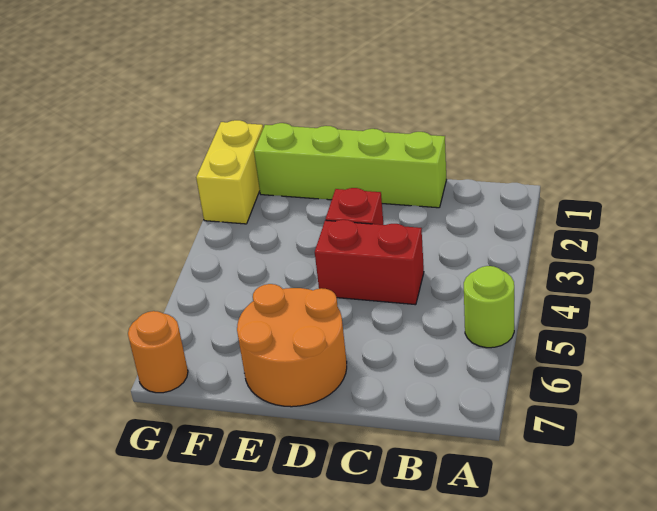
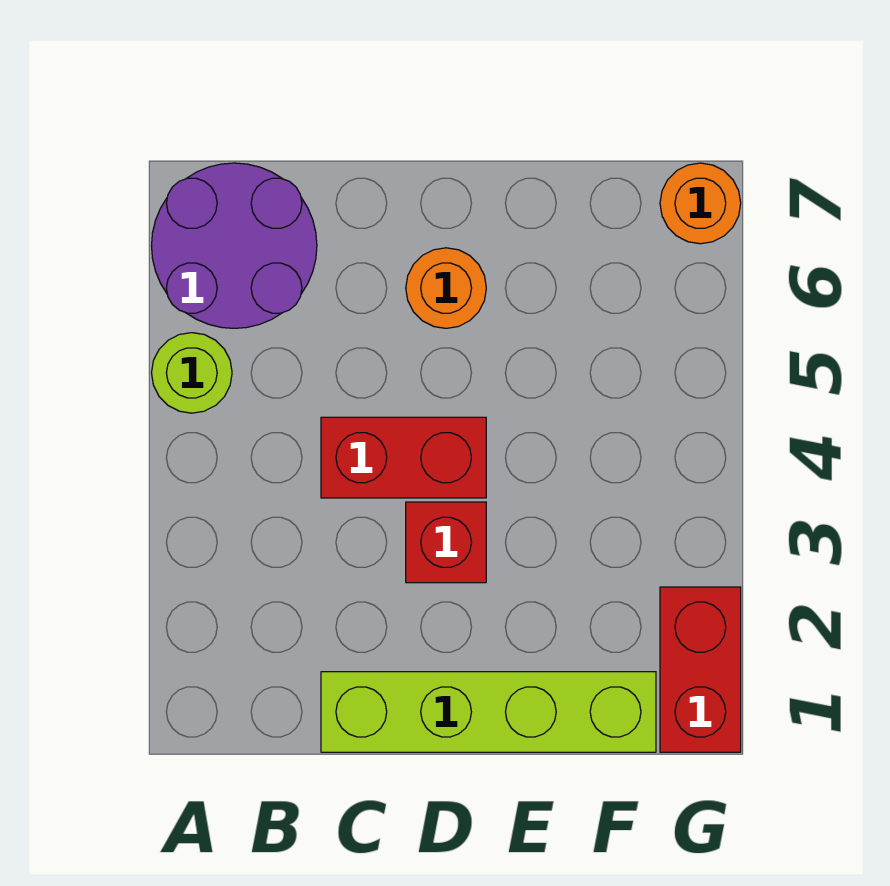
none -> purple 2x2 round brick [152,163,317,328]
orange 2x2 round brick [237,284,347,407] -> orange 1x1 round brick [406,248,486,328]
yellow 1x2 brick [196,120,263,224] -> red 1x2 brick [660,587,741,752]

